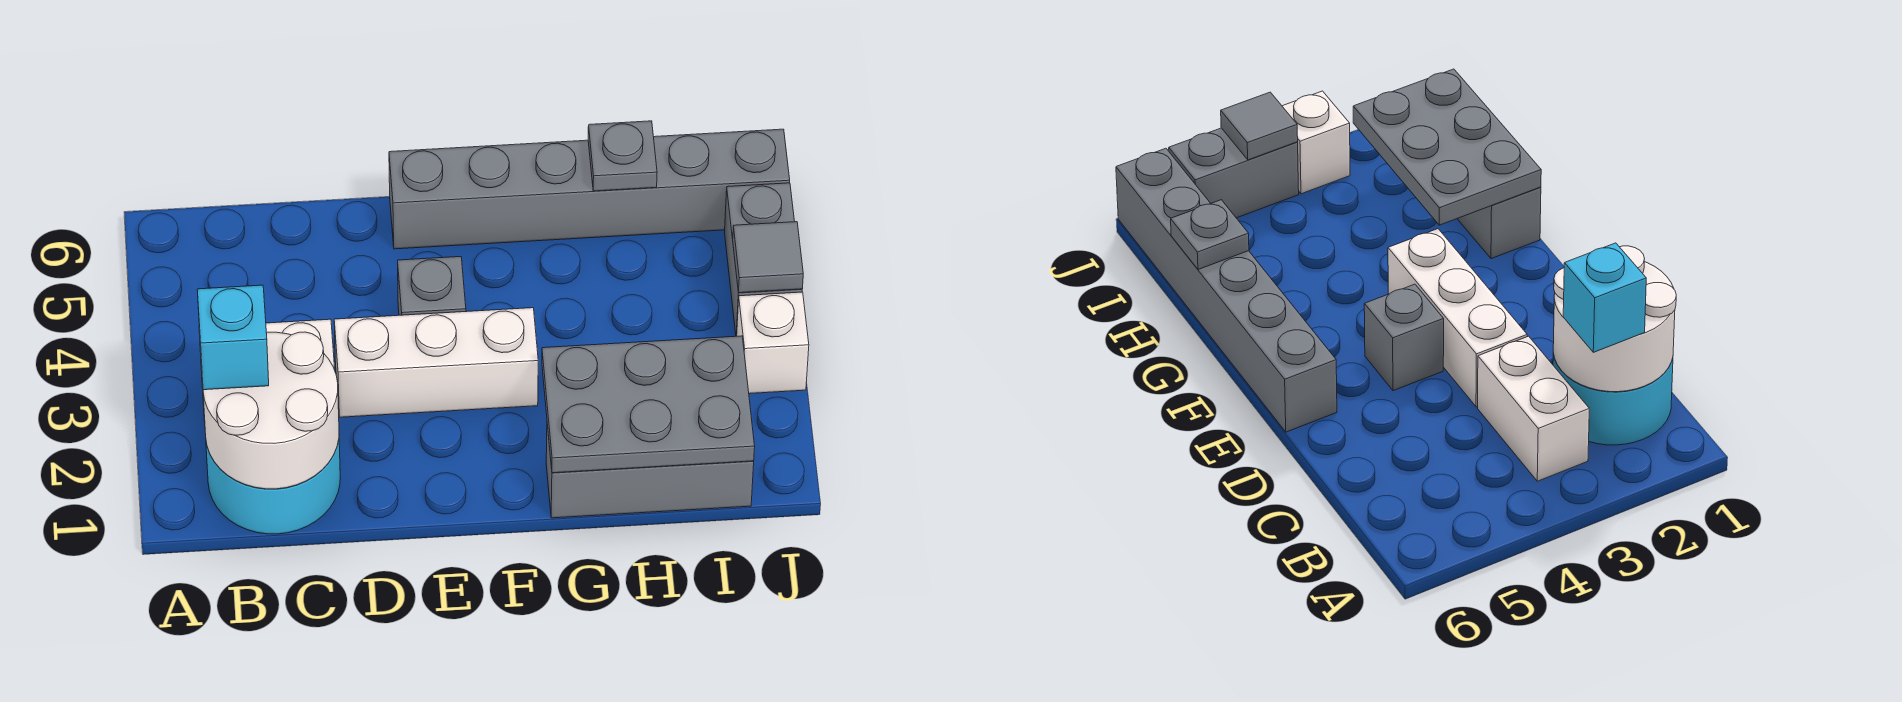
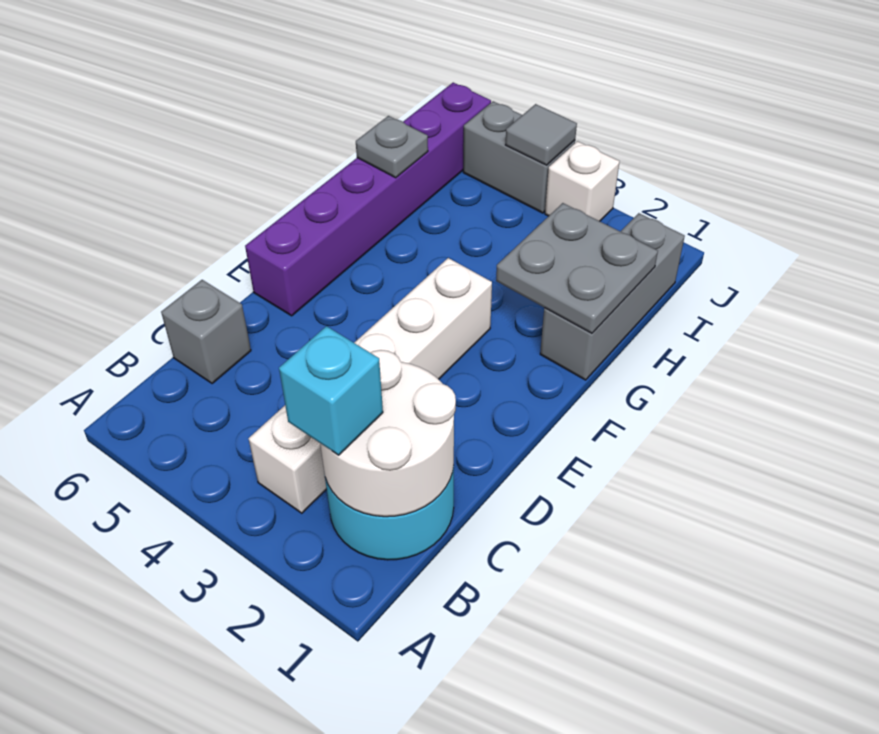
grey 1x1 brick [398,257,466,315] -> grey 1x1 brick moved to [161,280,251,384]
grey 1x6 brick [389,129,790,249] -> purple 1x6 brick [245,83,491,316]
grey 2x3 plate [542,336,755,473] -> grey 2x2 plate [496,203,658,333]

